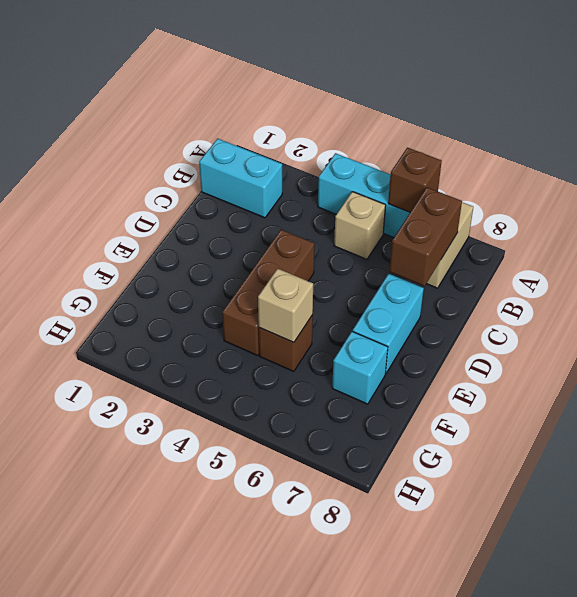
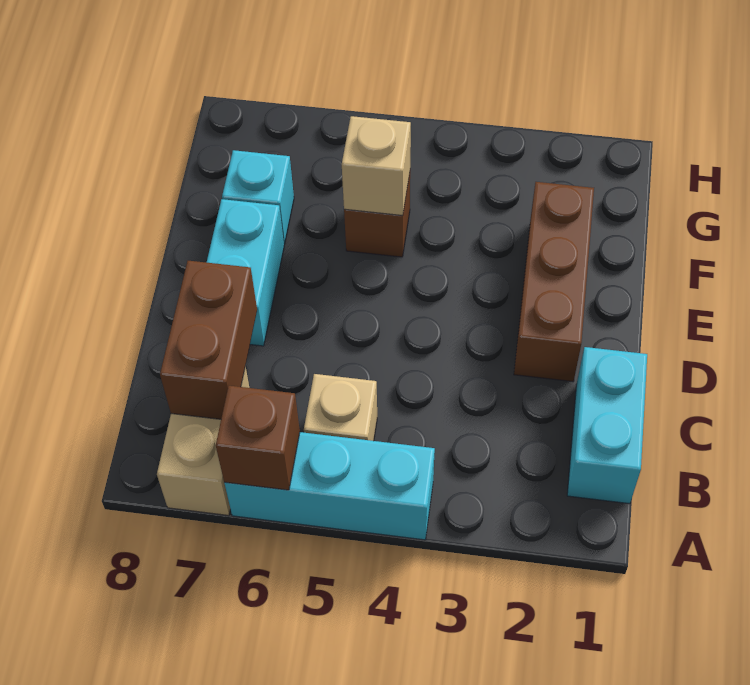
cyan 1x2 brick [199,138,282,218] -> cyan 1x2 brick turned to [567,347,647,504]
brown 1x3 brick [222,230,314,356] -> brown 1x3 brick moved to [514,182,594,382]

